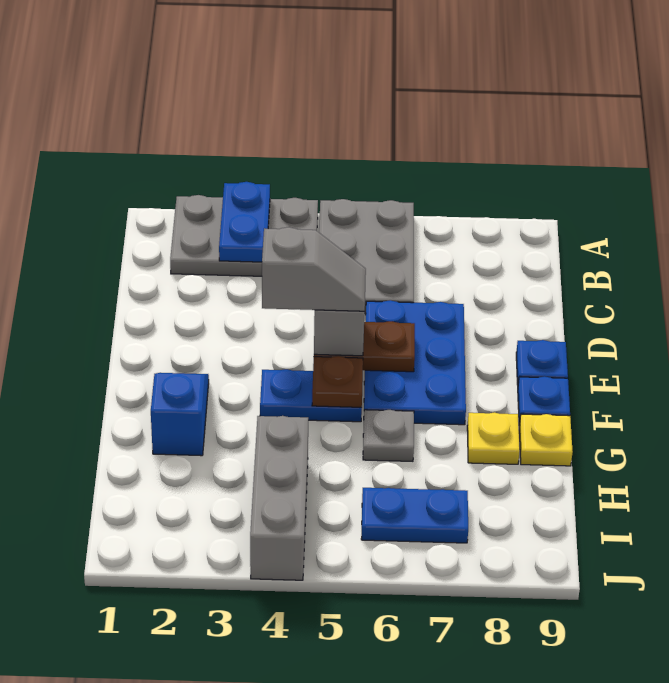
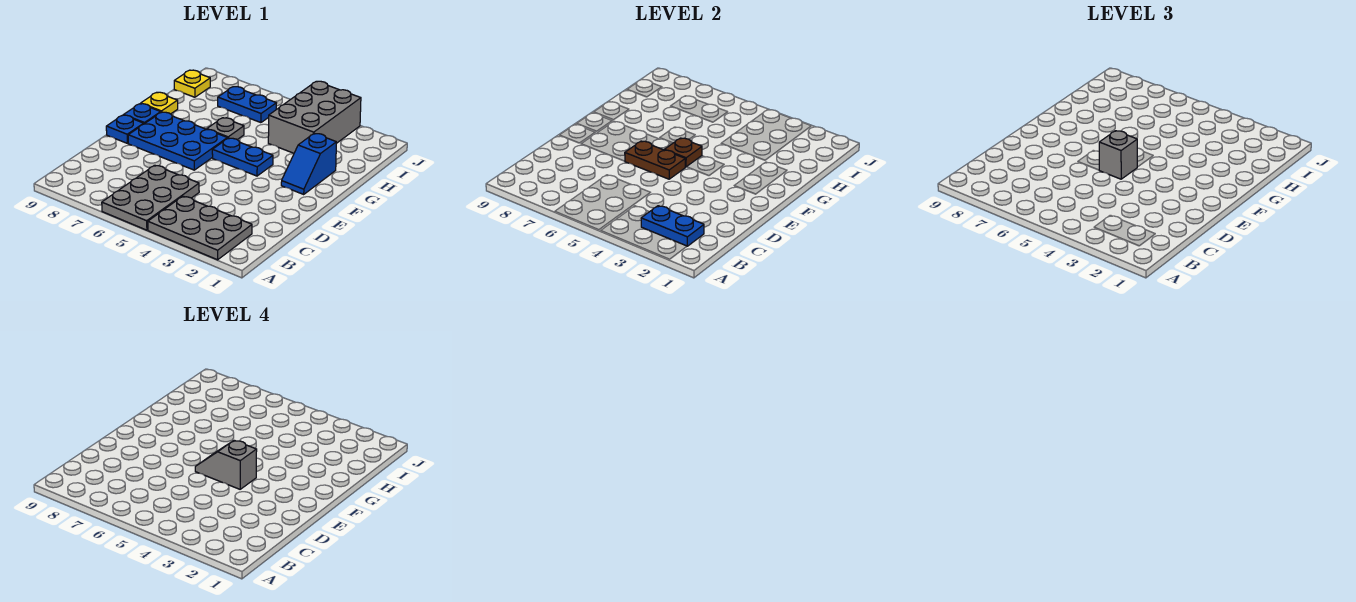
blue 1x2 plate [219,182,270,262] -> blue 1x2 plate turned to [641,206,704,246]
blue 2x3 plate [364,300,466,425] -> blue 2x3 plate turned to [128,112,227,170]
yellow 1x1 plate [467,412,520,464] -> yellow 1x1 plate moved to [174,70,210,97]
grey 1x3 brick [250,416,308,580] -> grey 2x3 brick [268,81,361,153]

